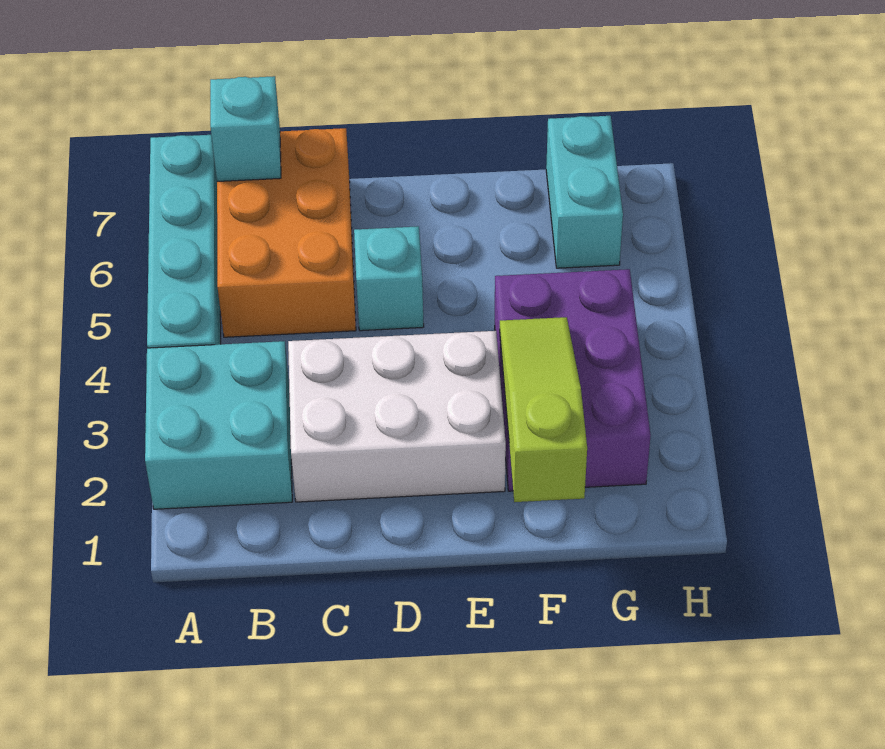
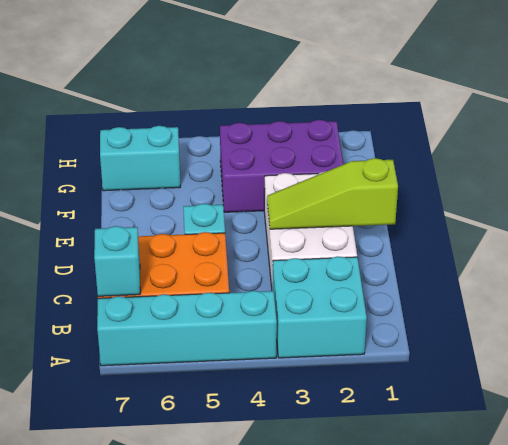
lime 1x3 slope [500,317,587,502] -> lime 1x3 slope moved to [267,158,398,229]

